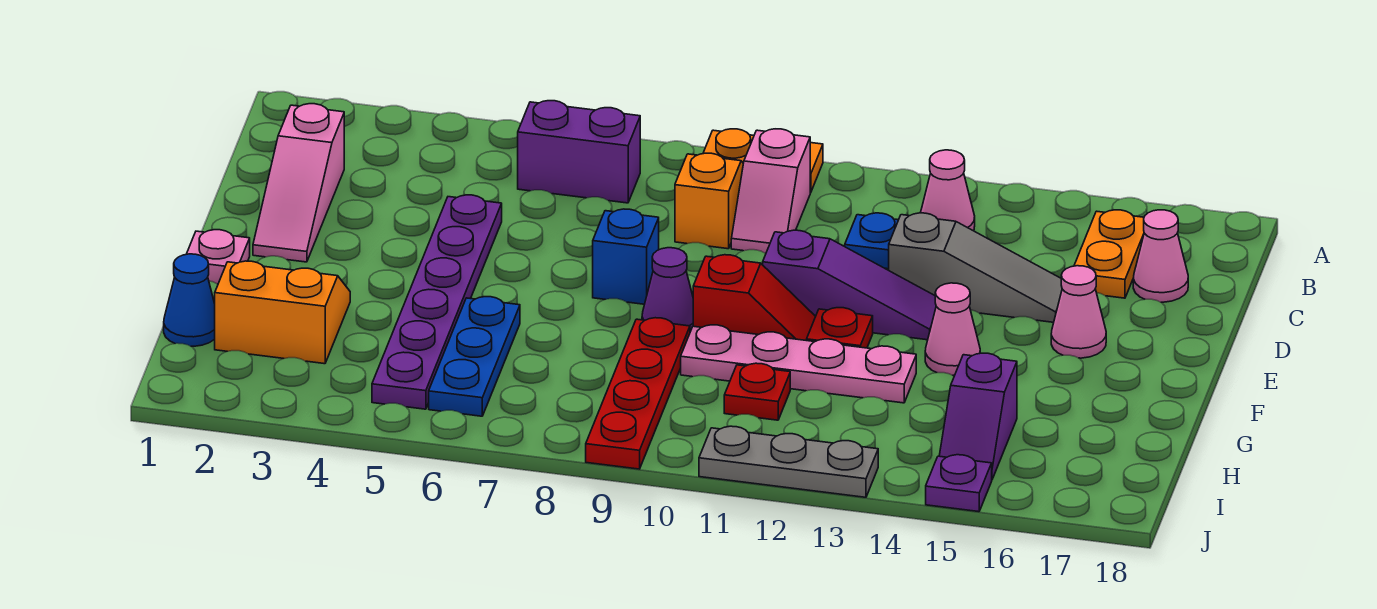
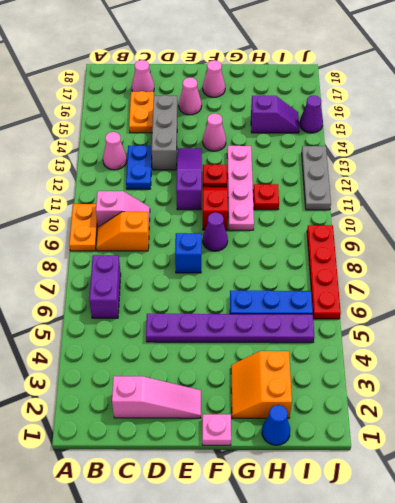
orange 1x2 plate [1074,210,1144,298] -> orange 1x2 plate turned to [129,91,154,133]
grey 1x3 slope [889,213,1062,322] -> grey 1x3 brick [152,95,177,170]
none -> pink 1x1 cone [203,60,225,97]
red 1x4 plate [586,318,690,469] -> red 1x4 plate turned to [307,225,341,319]
purple 1x1 plate [926,455,992,512] -> purple 1x1 cone [300,95,323,133]

